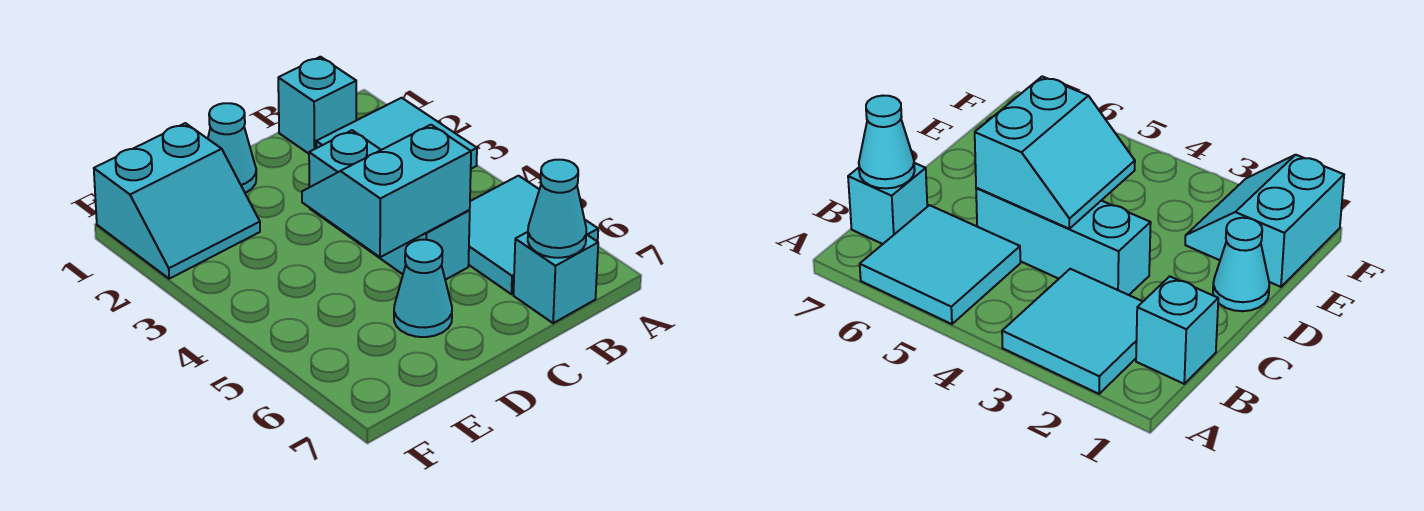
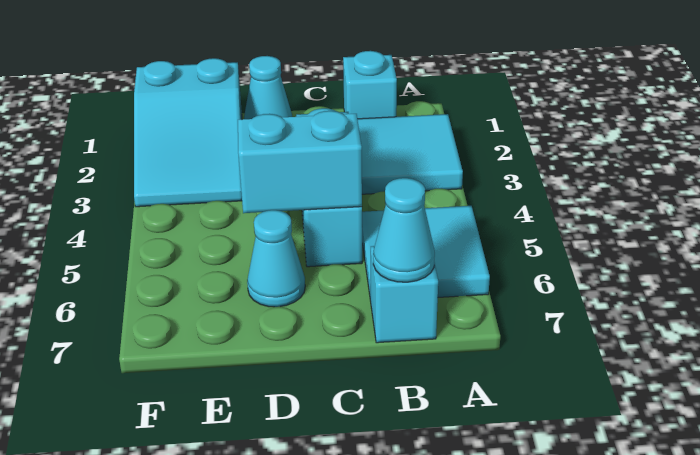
cyan 2x2 slope [94,123,260,279] -> cyan 2x3 slope [134,58,242,207]

